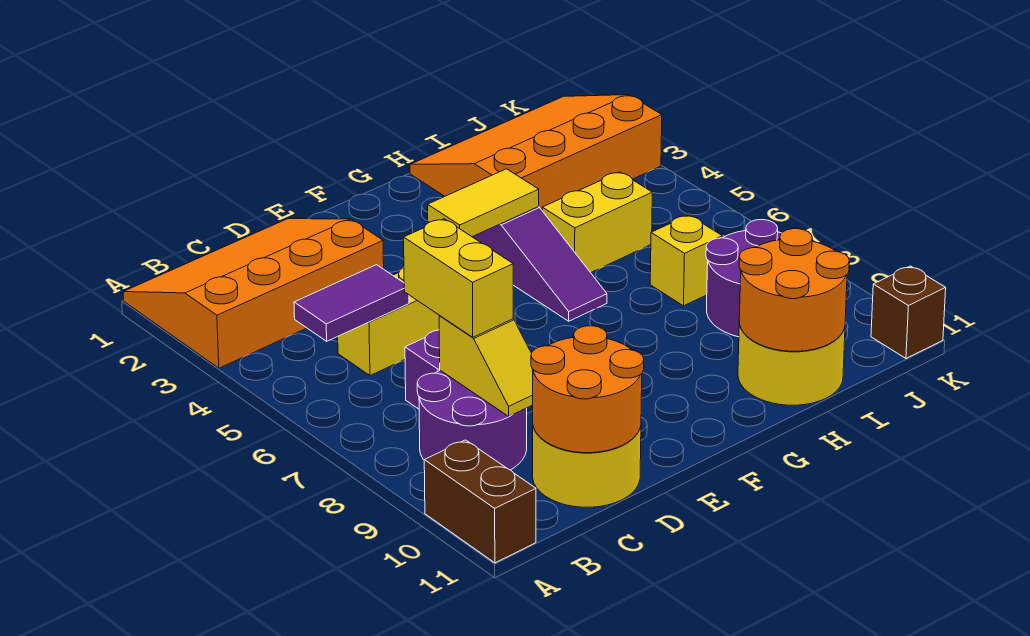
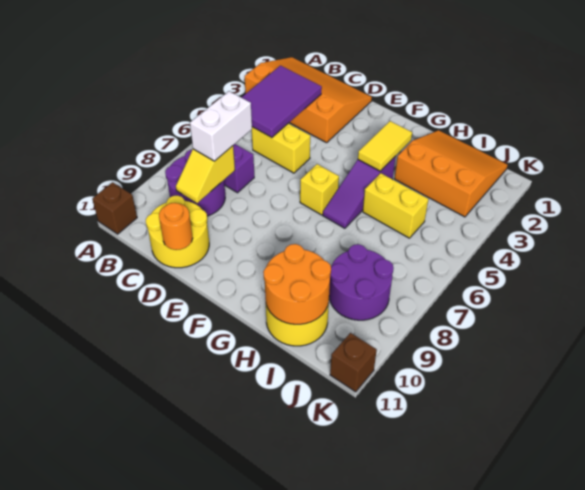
brown 1x2 brick [424,440,536,563] -> brown 1x1 brick [92,182,137,234]
purple 1x2 tile [294,265,409,341] -> purple 2x3 tile [241,66,322,138]
yellow 1x2 brick [404,219,513,337] -> white 1x2 brick [190,91,252,161]
orange 2x2 round brick [531,326,644,453] -> orange 1x1 round brick [159,203,193,250]
yellow 1x2 tile [428,169,539,237] -> yellow 1x2 tile turned to [358,121,412,171]
orange 3x4 slope [410,95,662,210] -> orange 3x3 slope [395,130,508,217]
yellow 1x1 brick [650,215,722,306] -> yellow 1x1 brick moved to [300,164,339,215]

